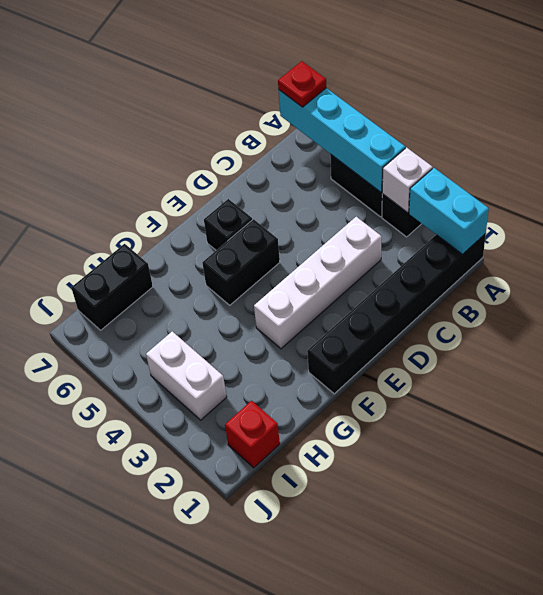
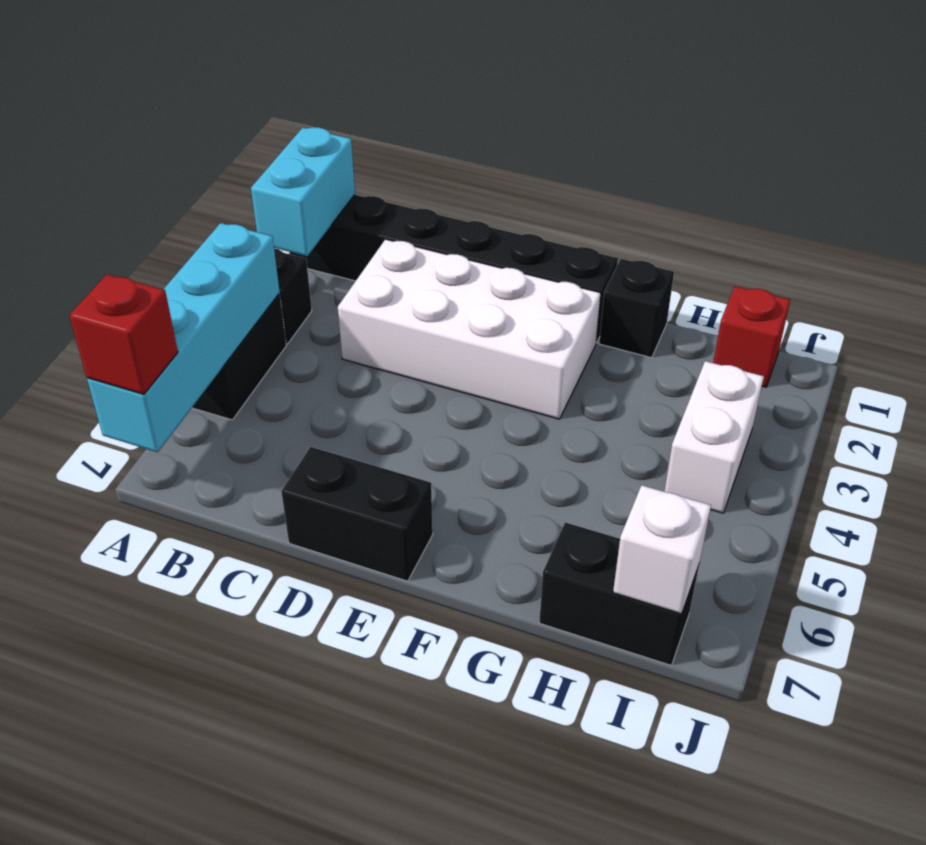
white 1x1 brick [382,148,433,213] -> white 1x1 brick moved to [613,485,711,614]
red 1x1 plate [278,61,326,107] -> red 1x1 brick [69,274,178,394]
white 1x4 brick [254,217,382,349] -> white 2x4 brick [338,239,601,419]
black 1x2 brick [202,219,280,305] -> black 1x2 brick moved to [281,447,433,581]
black 1x1 brick [204,199,252,250] -> black 1x1 brick moved to [599,259,674,358]

